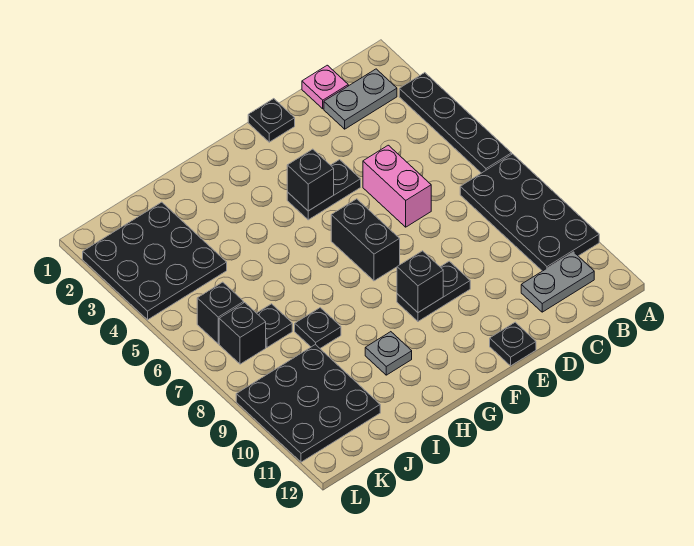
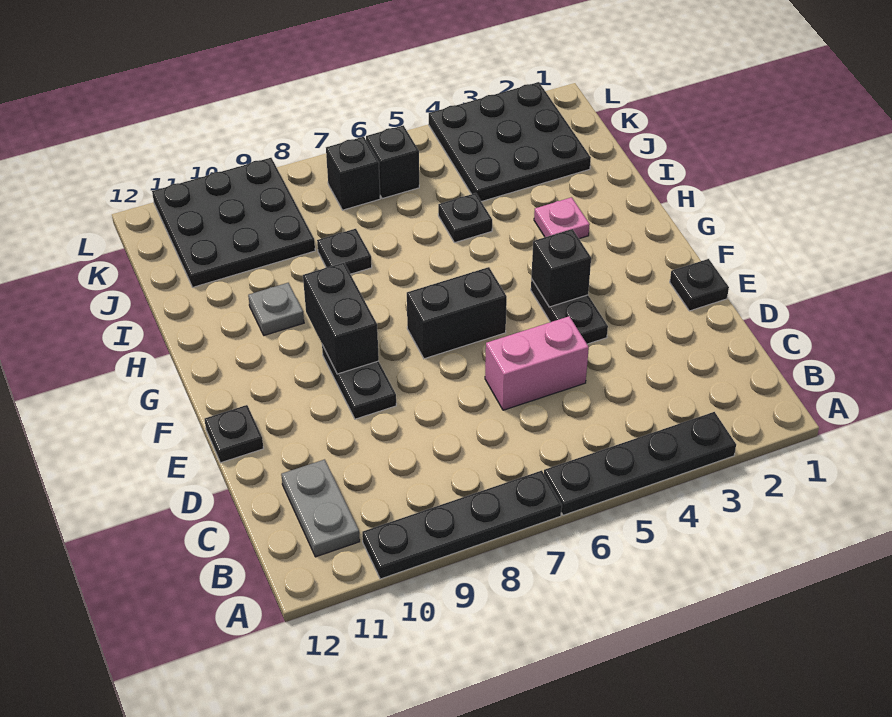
black 2x4 plate [460,154,599,271] -> black 1x4 plate [362,471,562,579]
grey 1x2 plate [324,69,397,129] -> none
pink 1x1 plate [302,65,348,109] -> pink 1x1 plate moved to [534,197,590,239]
black 1x1 brick [397,251,443,313] -> black 1x2 brick [303,263,379,374]
black 1x1 plate [257,304,292,347] -> black 1x1 plate moved to [438,193,492,243]

